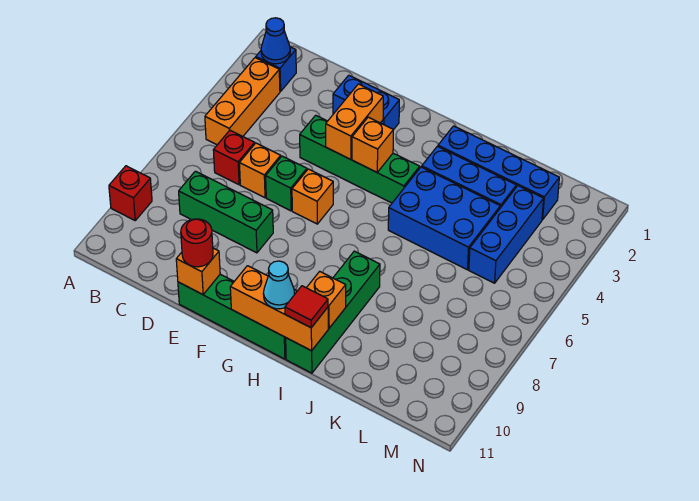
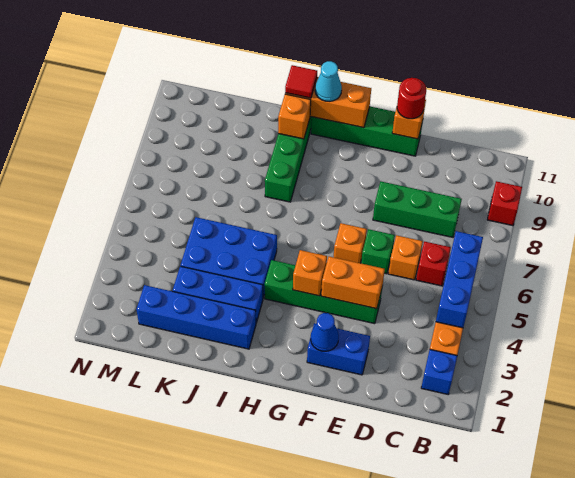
blue 1x1 cone [261,18,290,64] -> blue 1x1 cone moved to [311,313,339,351]
orange 1x2 brick [326,84,383,159] -> orange 1x2 brick turned to [321,257,385,309]
blue 1x3 brick [469,186,544,283] -> blue 1x3 brick moved to [436,231,483,328]

